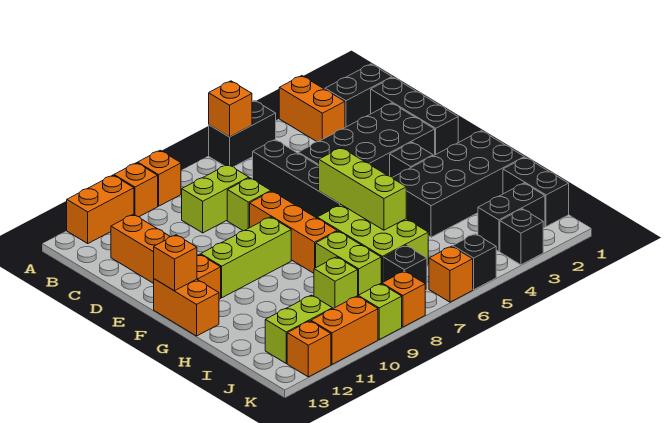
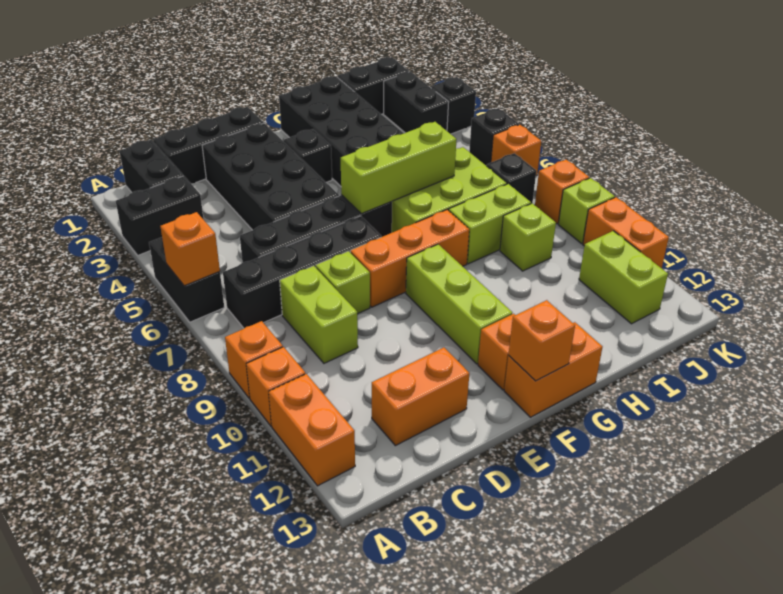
orange 1x2 brick [279,76,345,142] -> black 1x2 brick [116,176,204,255]
none -> black 1x4 brick [223,216,381,328]
orange 1x1 brick [287,321,331,377] -> none

